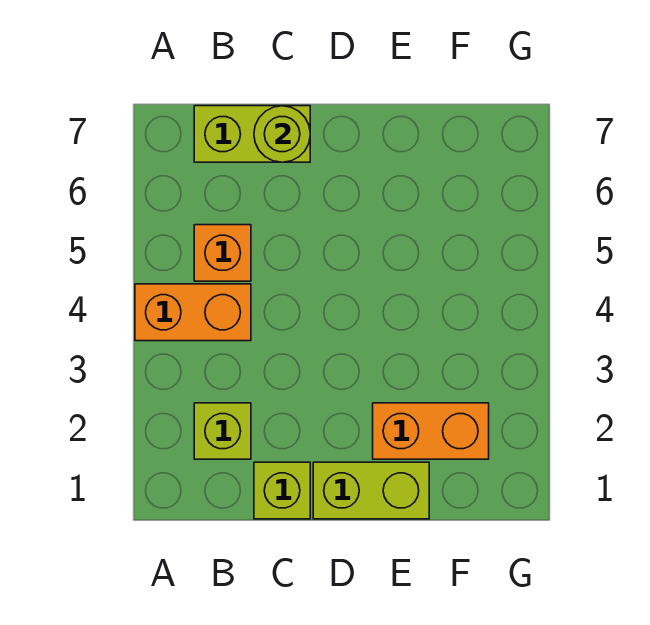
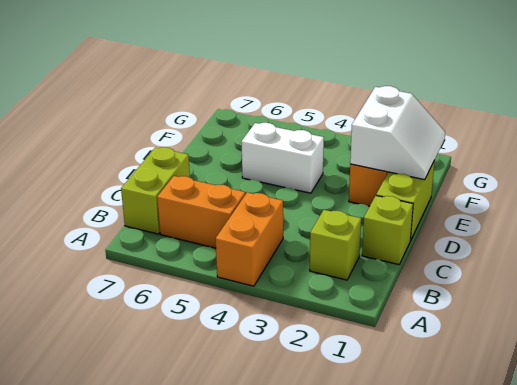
orange 1x1 brick [194,225,251,281] -> orange 1x2 brick [157,176,245,248]
lime 1x1 round brick [254,106,310,162] -> none
none -> white 2x2 slope [350,86,445,180]
none -> white 1x2 brick [241,123,324,193]

